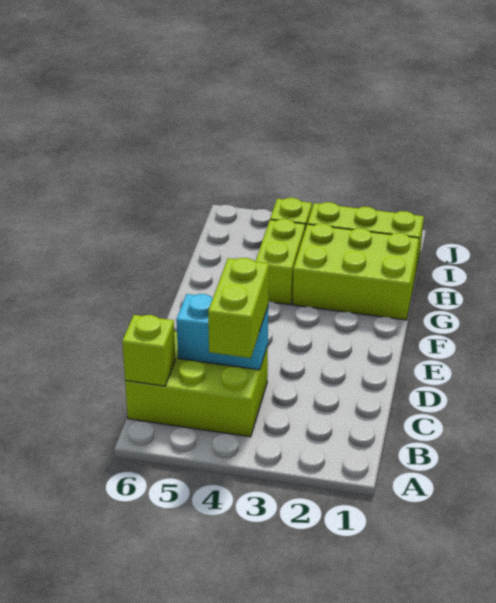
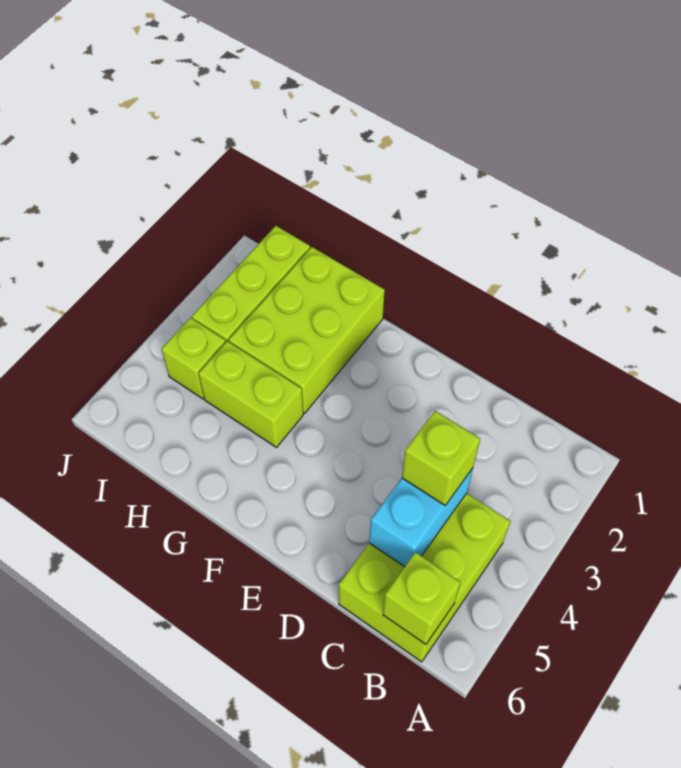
lime 1x2 brick [208,258,269,358] -> lime 1x1 brick [402,411,480,505]

